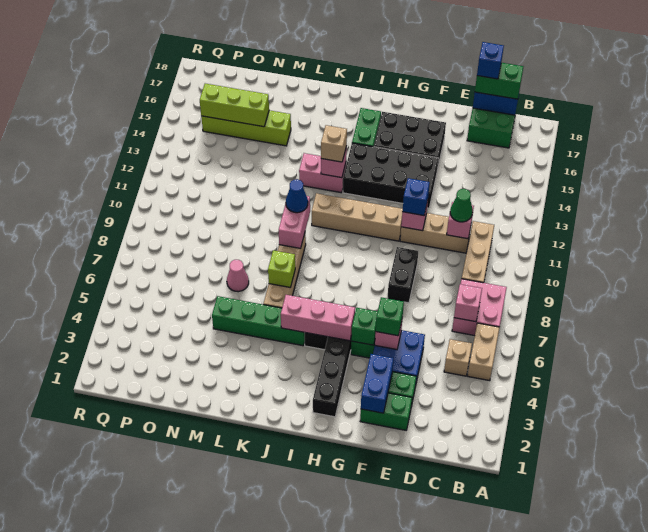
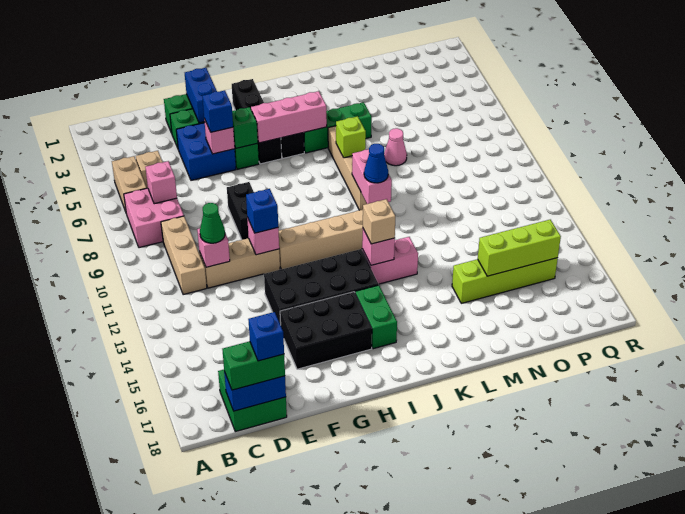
green 1x1 brick [376,297,404,336] -> blue 1x1 brick [202,90,233,132]
green 1x4 brick [212,296,305,346] -> green 1x3 brick [304,102,372,153]

